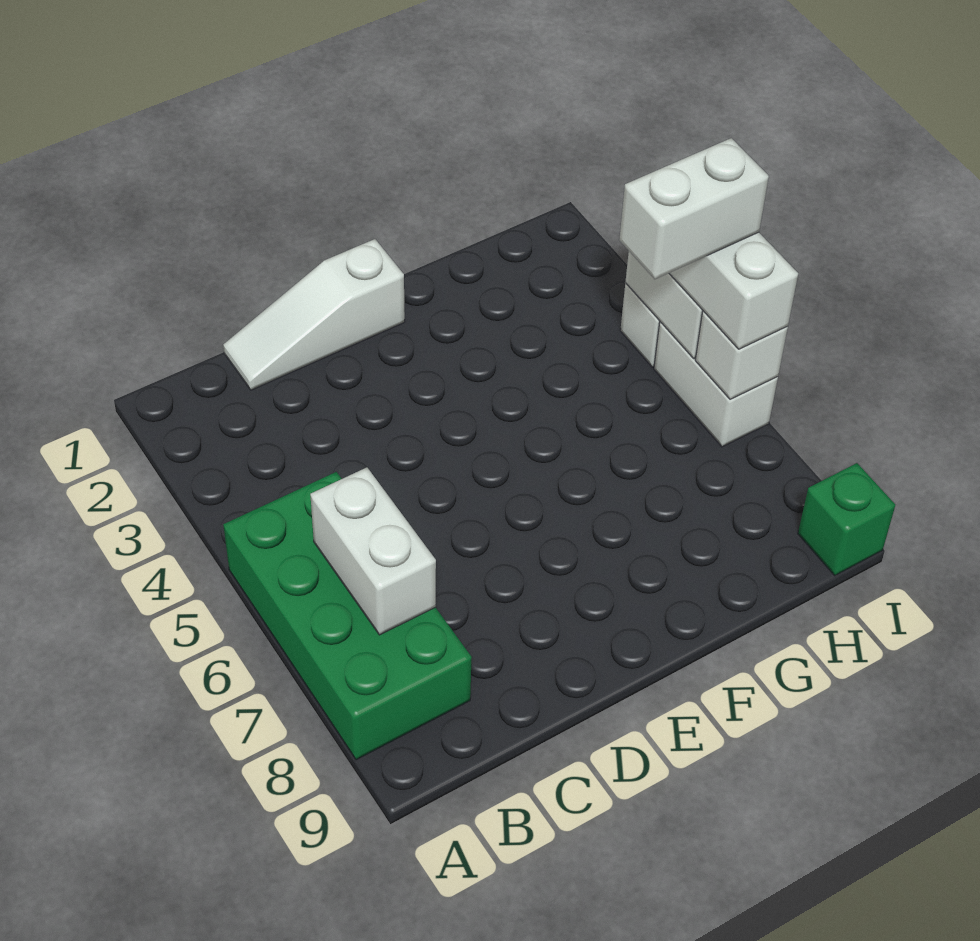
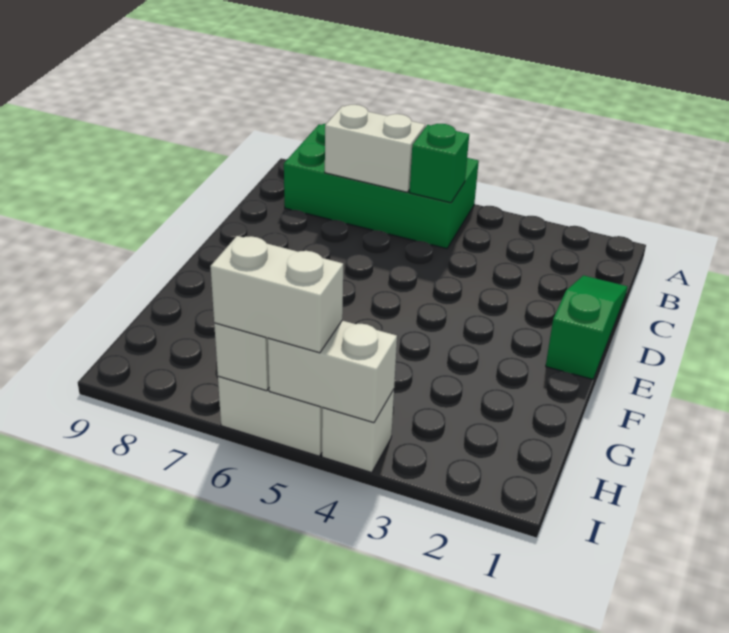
white 1x3 slope [223,239,405,390] -> green 1x3 slope [546,275,627,379]
white 1x2 brick [619,138,769,279] -> none
green 1x1 brick [798,463,895,576] -> green 1x1 brick moved to [410,124,469,203]

